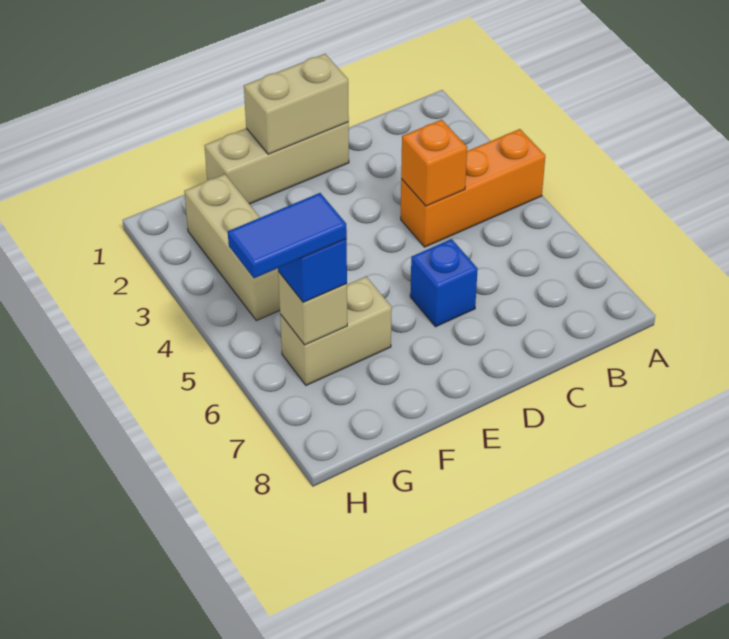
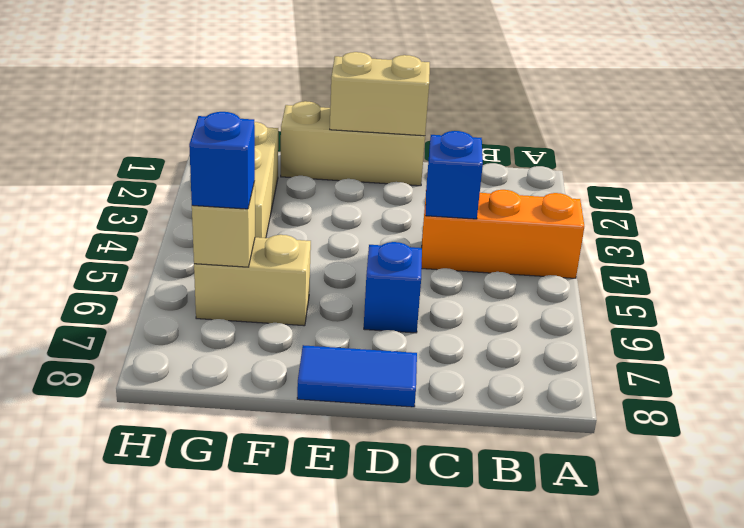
orange 1x1 brick [401,120,467,206] -> blue 1x1 brick [426,131,483,219]
blue 1x2 tile [228,193,347,278] -> blue 1x2 tile moved to [297,345,417,407]

